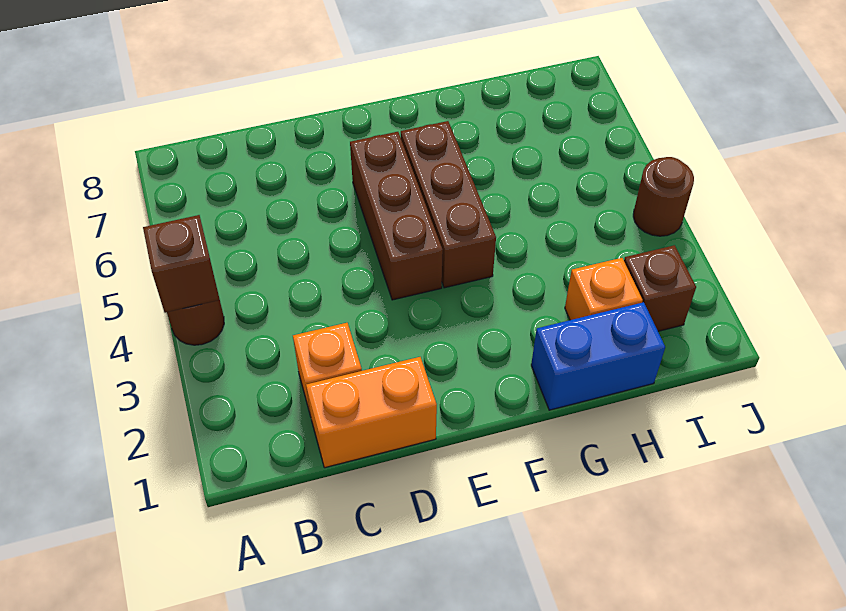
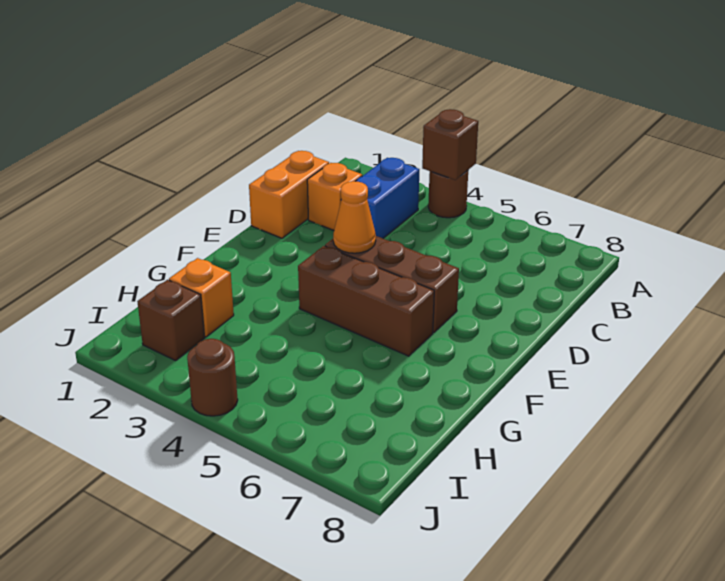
none -> orange 1x1 cone [333,181,376,253]
blue 1x2 brick [531,302,665,410] -> blue 1x2 brick moved to [357,158,419,238]

